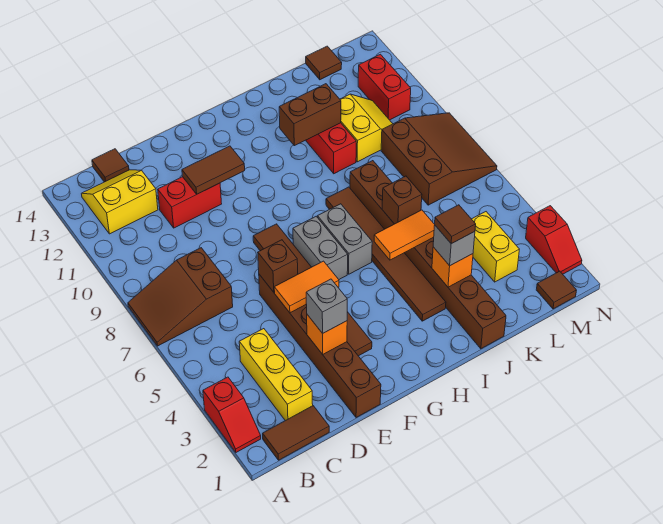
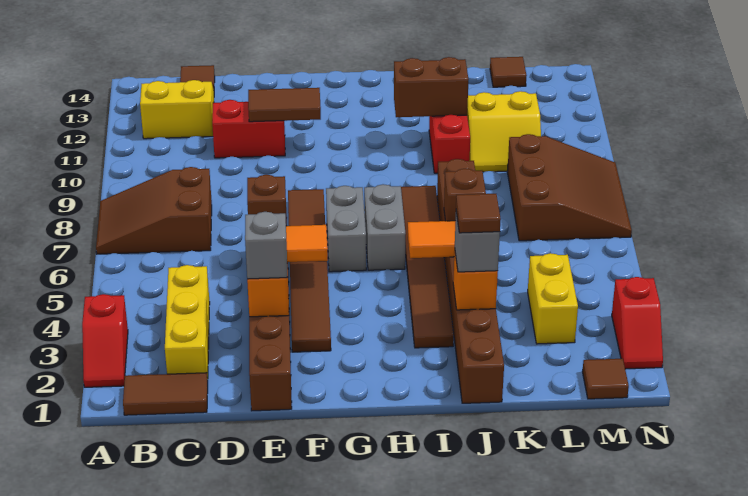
yellow 2x2 slope [340,94,393,162] -> yellow 2x2 slope turned to [467,91,541,172]
red 1x2 brick [358,54,411,120] -> none

